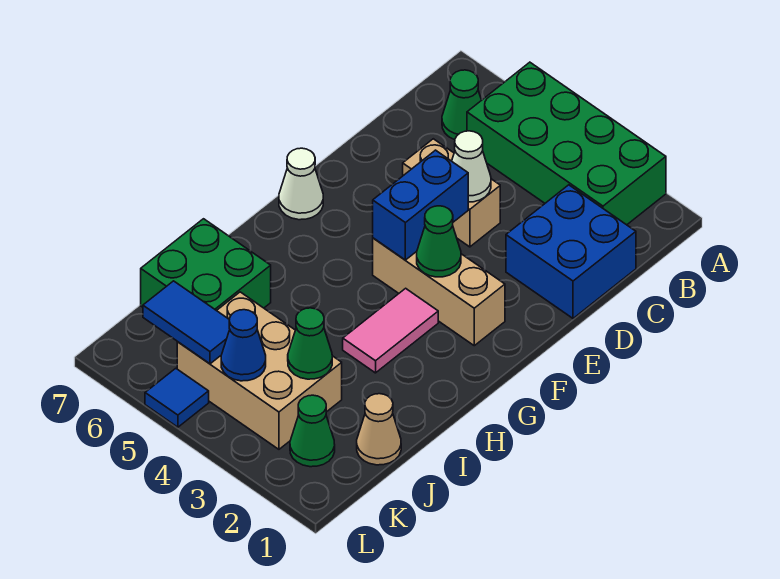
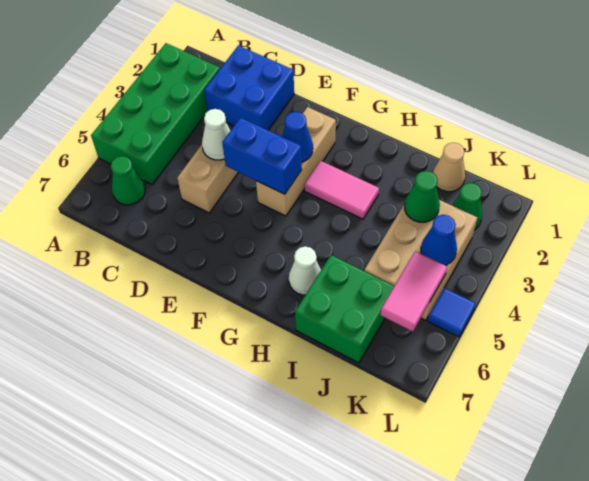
green 1x1 cone [417,206,461,277] -> blue 1x1 cone [282,112,313,162]
white 1x1 cone [279,148,323,220] -> white 1x1 cone moved to [289,246,321,295]
blue 1x2 tile [143,281,230,364] -> pink 1x2 tile [380,251,447,331]

